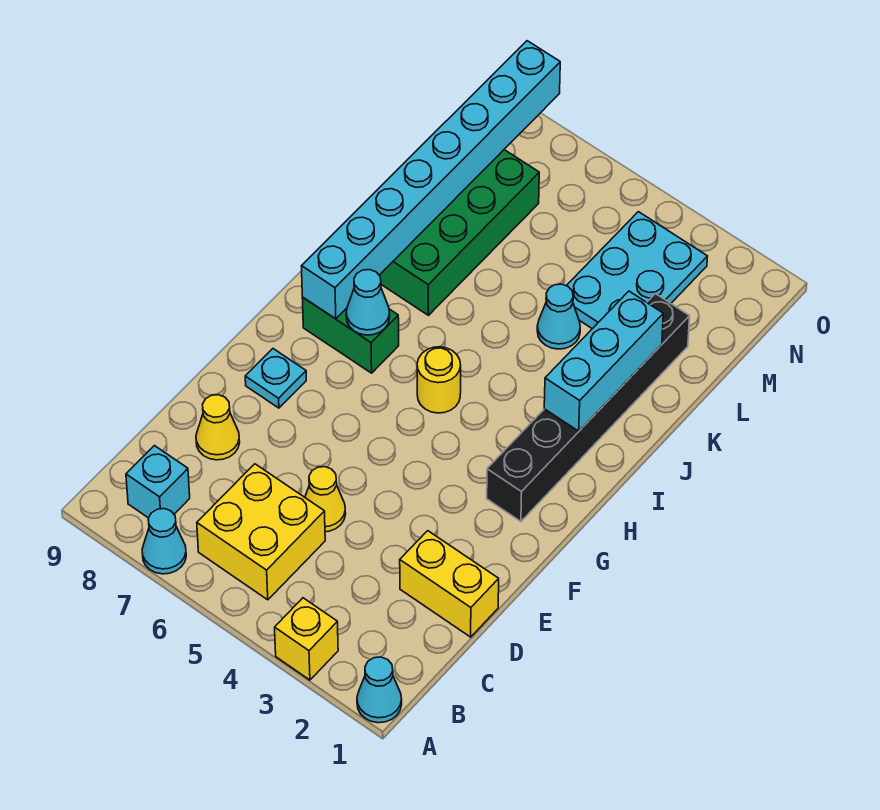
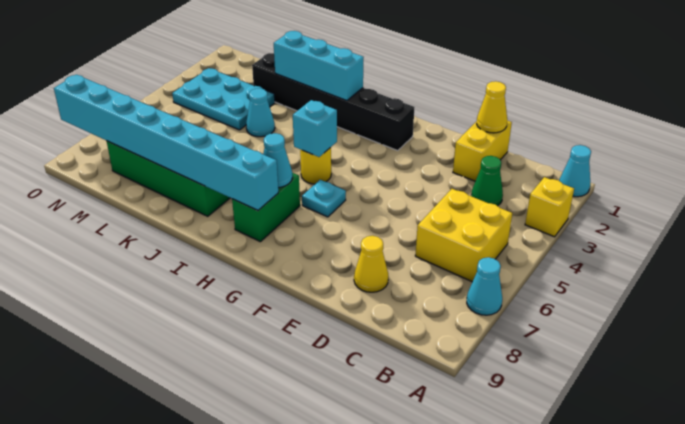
cyan 1x1 brick [126,446,190,518] -> cyan 1x1 brick moved to [293,100,337,157]
none -> green 1x1 cone [471,156,503,206]
yellow 1x1 cone [305,467,346,532] -> yellow 1x1 cone moved to [477,81,507,133]
cyan 1x1 plate [245,349,306,408] -> cyan 1x1 plate moved to [302,180,346,217]

